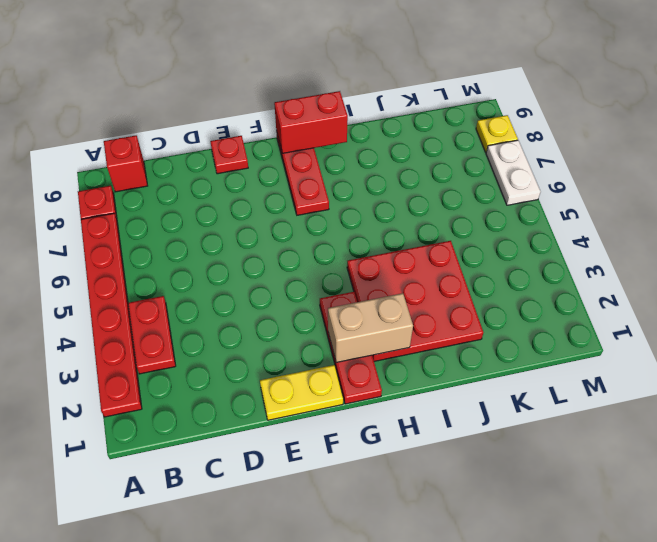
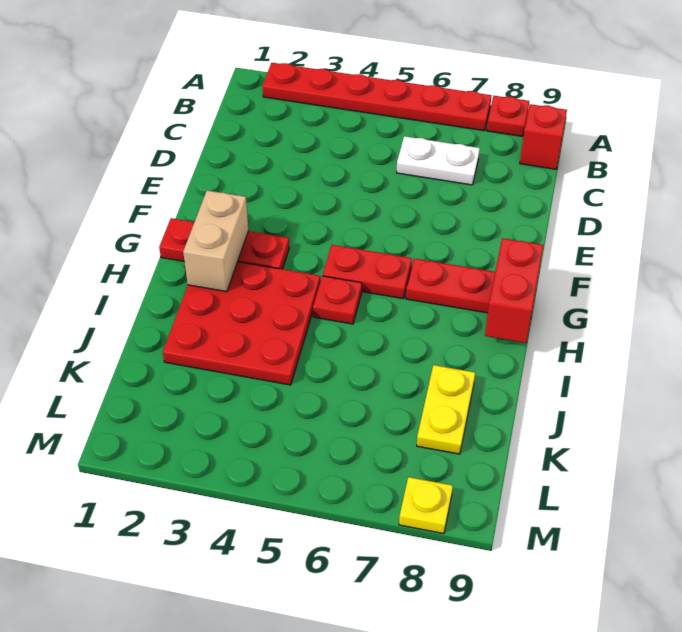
red 1x2 plate [128,296,176,374] -> red 1x2 plate moved to [323,245,412,299]
yellow 1x2 plate [260,365,343,420] -> yellow 1x2 plate moved to [417,365,475,454]
red 1x1 plate [210,136,248,174] -> red 1x1 plate moved to [313,276,362,324]
white 1x2 plate [486,140,540,205] -> white 1x2 plate moved to [396,136,480,185]

